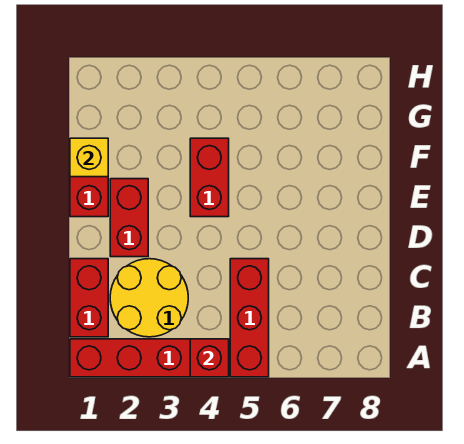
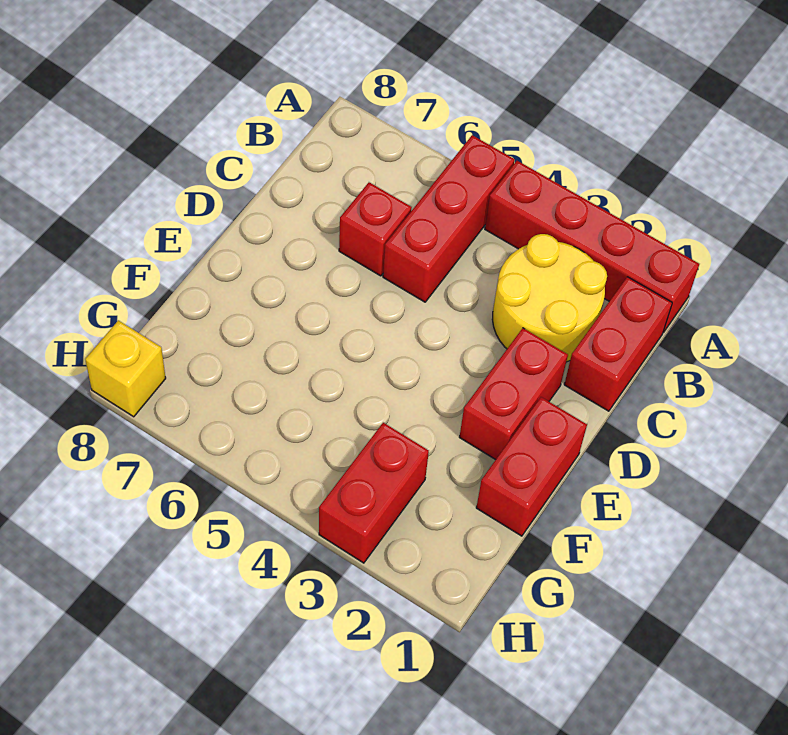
red 1x1 brick [190,339,229,377] -> red 1x1 brick moved to [339,182,412,276]
red 1x2 brick [190,138,229,217] -> red 1x2 brick moved to [319,423,429,563]
yellow 1x1 brick [70,138,108,177] -> yellow 1x1 brick moved to [85,320,166,417]

